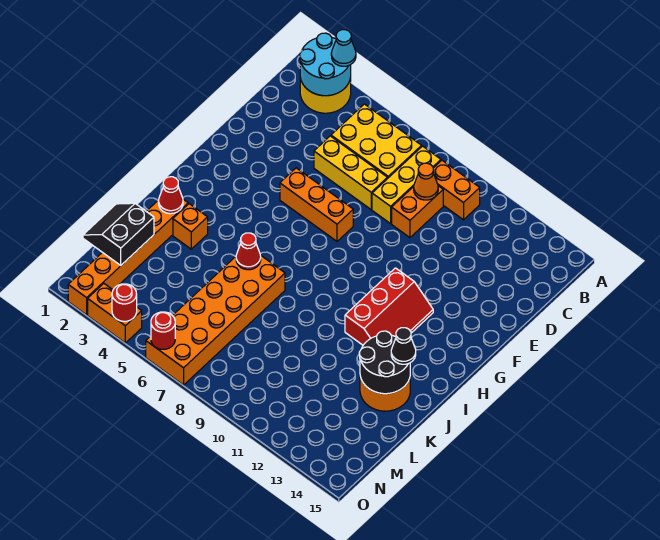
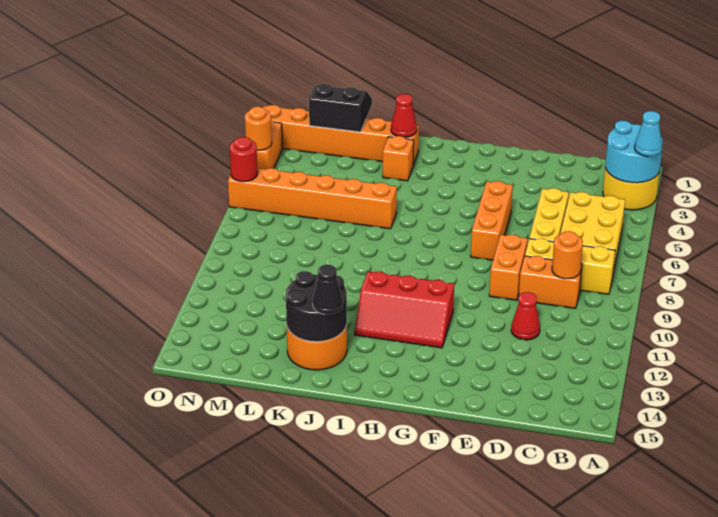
orange 1x2 brick [433,160,480,220] -> orange 1x2 brick moved to [489,235,528,300]
orange 1x1 cone [414,163,438,200] -> orange 1x1 round brick [552,231,583,279]
orange 2x6 brick [146,255,285,385] -> orange 1x6 brick [228,168,397,229]
red 1x1 cone [236,233,261,270] -> red 1x1 cone moved to [511,292,540,340]
red 1x1 round brick [112,284,137,321] -> orange 1x1 round brick [245,107,272,150]

